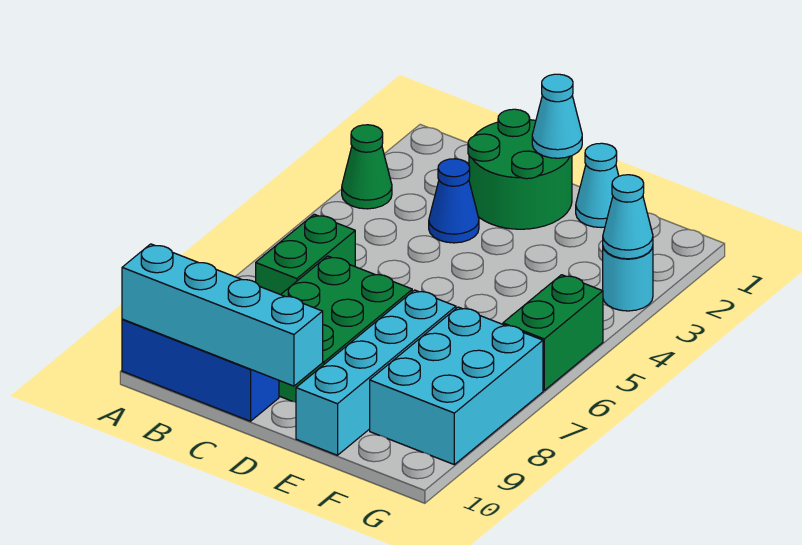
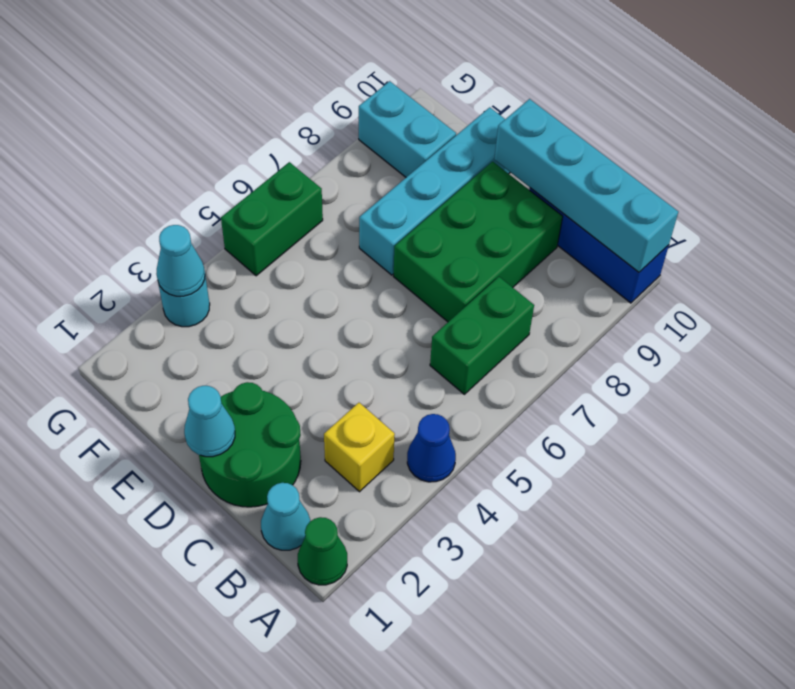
green 1x1 cone [342,125,392,209] -> green 1x1 cone moved to [298,517,347,585]
none -> yellow 1x1 brick [324,403,395,492]
blue 1x1 cone [429,159,479,243] -> blue 1x1 cone moved to [407,414,456,482]
cyan 1x1 cone [576,143,619,228] -> cyan 1x1 cone moved to [261,483,310,550]
cyan 2x3 brick [370,307,543,465] -> cyan 1x2 brick [359,81,456,177]

